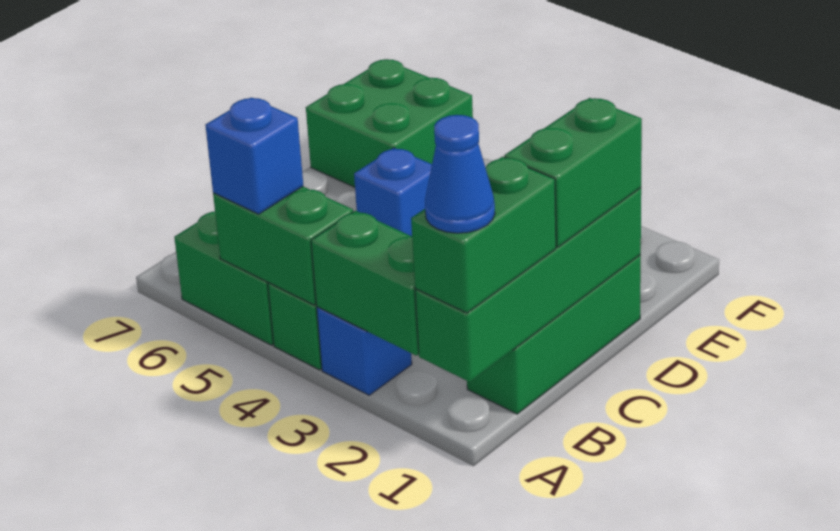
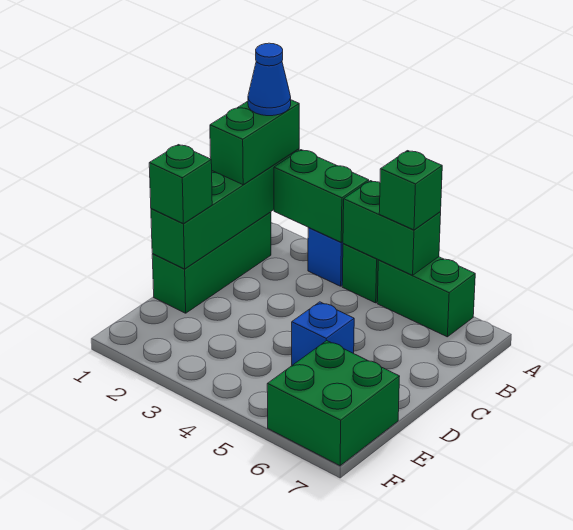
blue 1x1 brick [205,98,303,214] -> green 1x1 brick [379,151,442,230]
green 1x2 brick [504,98,642,247] -> green 1x1 brick [149,145,212,224]

